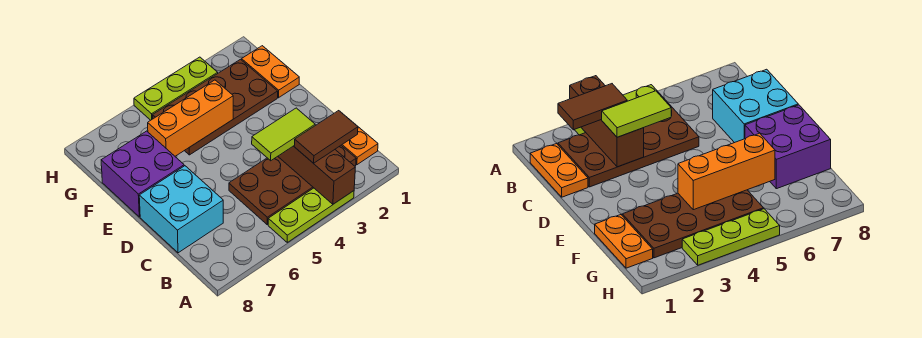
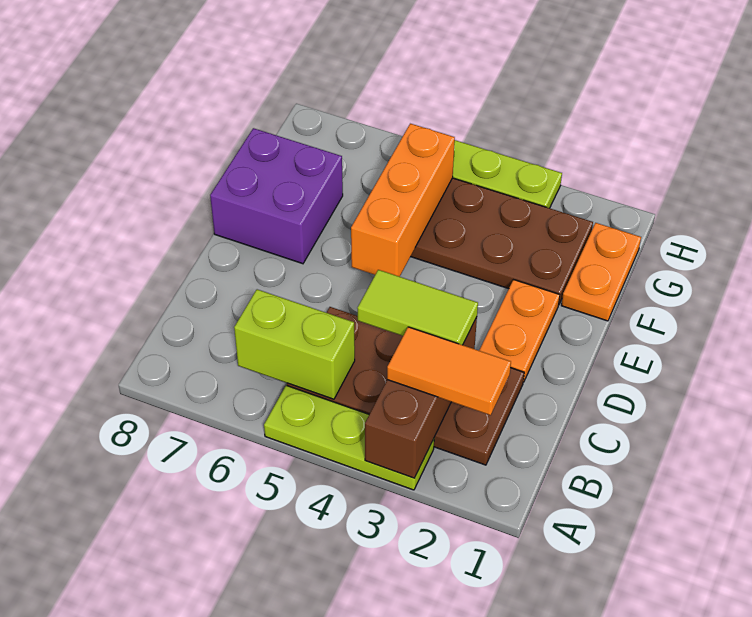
orange 1x2 plate [341,113,378,165] -> orange 1x2 plate moved to [479,280,560,382]
brown 1x2 tile [294,111,358,163] -> orange 1x2 tile [387,327,511,415]
none -> lime 1x2 brick [234,289,355,399]
cyan 2x2 brick [139,166,223,253] -> none
orange 1x3 brick [148,80,233,156] -> orange 1x3 brick turned to [351,124,455,277]

